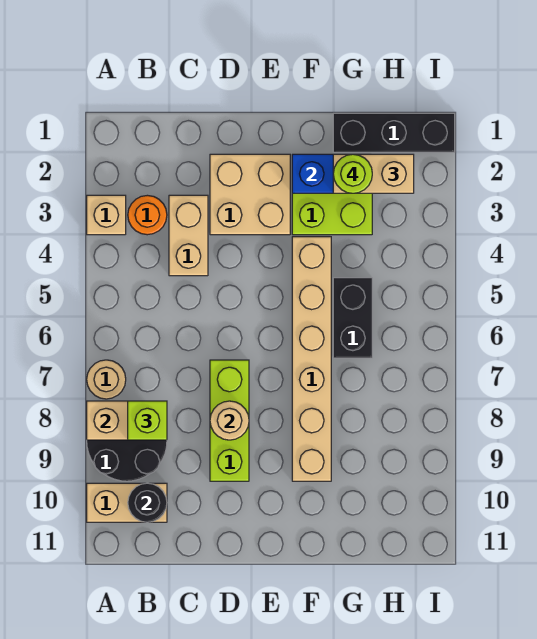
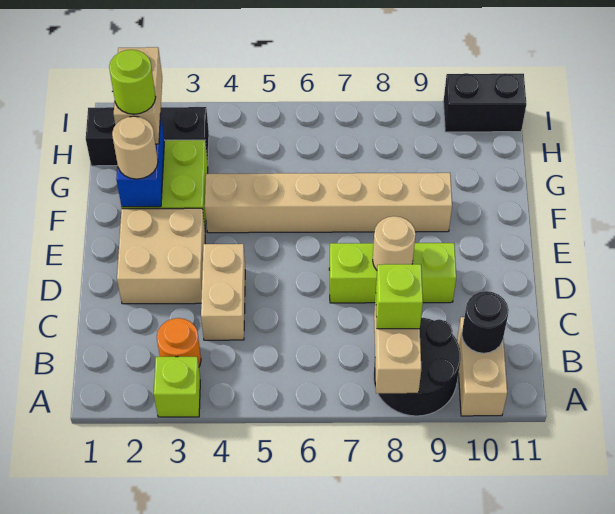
tan 1x1 brick [87,195,126,235] -> lime 1x1 brick [154,357,200,417]
tan 1x1 round brick [87,360,126,399] -> tan 1x1 round brick moved to [112,116,158,179]
tan 1x2 brick [169,195,208,276] -> tan 1x2 brick turned to [201,244,245,340]
black 1x3 brick [333,113,455,152] -> black 1x3 brick turned to [86,107,209,166]
black 1x2 brick [333,278,372,358] -> black 1x2 brick moved to [443,74,526,132]

